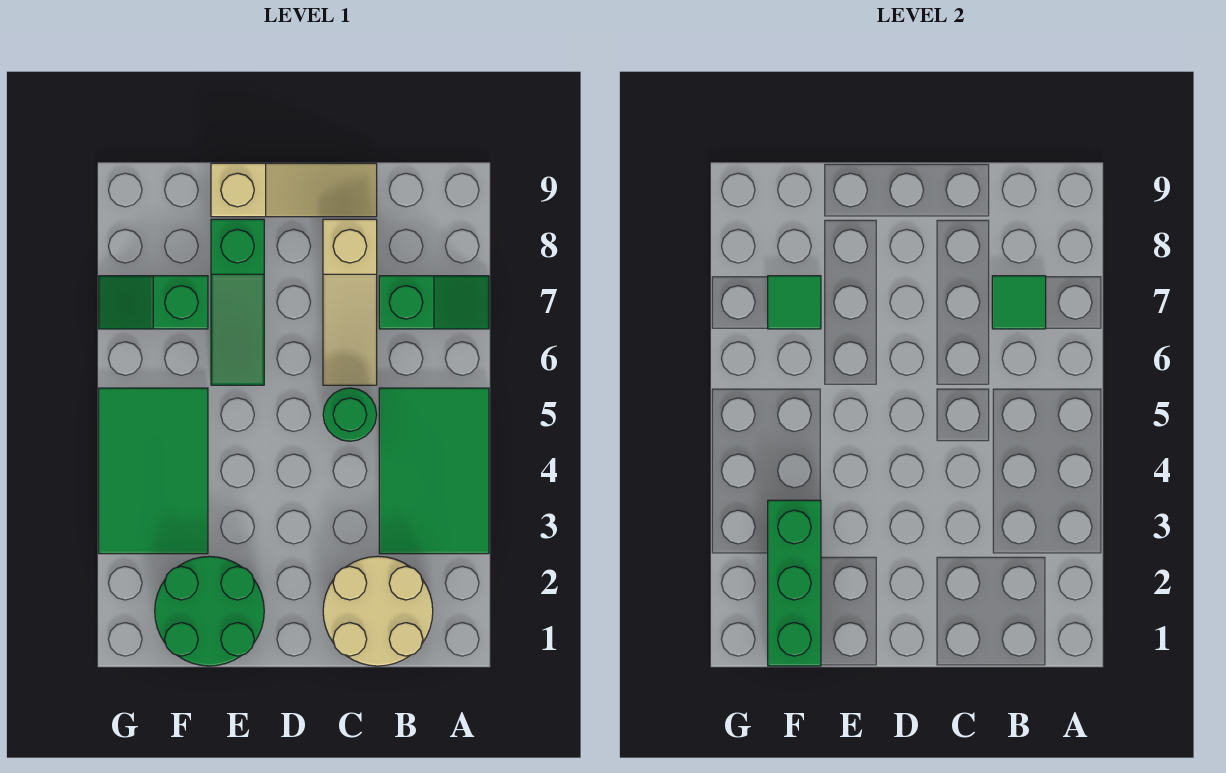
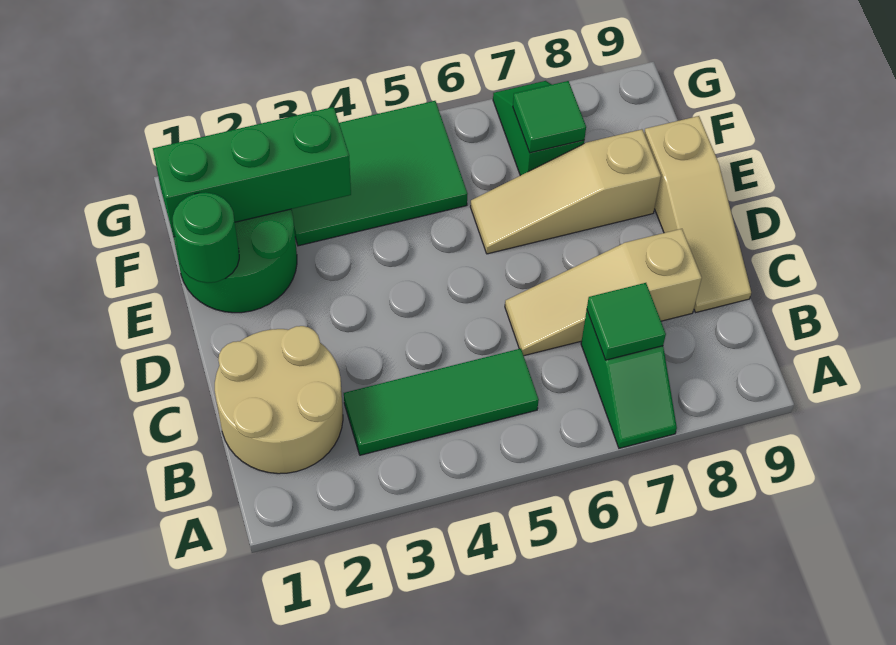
green 2x3 tile [379,388,489,554] -> green 1x3 tile [344,349,539,455]
green 1x1 round brick [323,388,377,441] -> green 1x1 round brick moved to [173,192,239,283]
green 1x3 slope [211,219,264,385] -> tan 1x3 slope [471,129,661,254]

